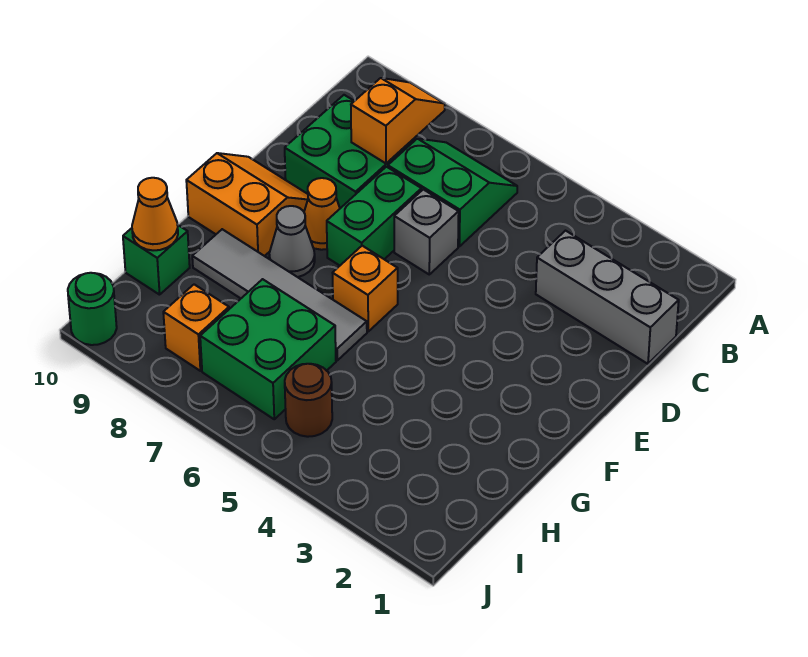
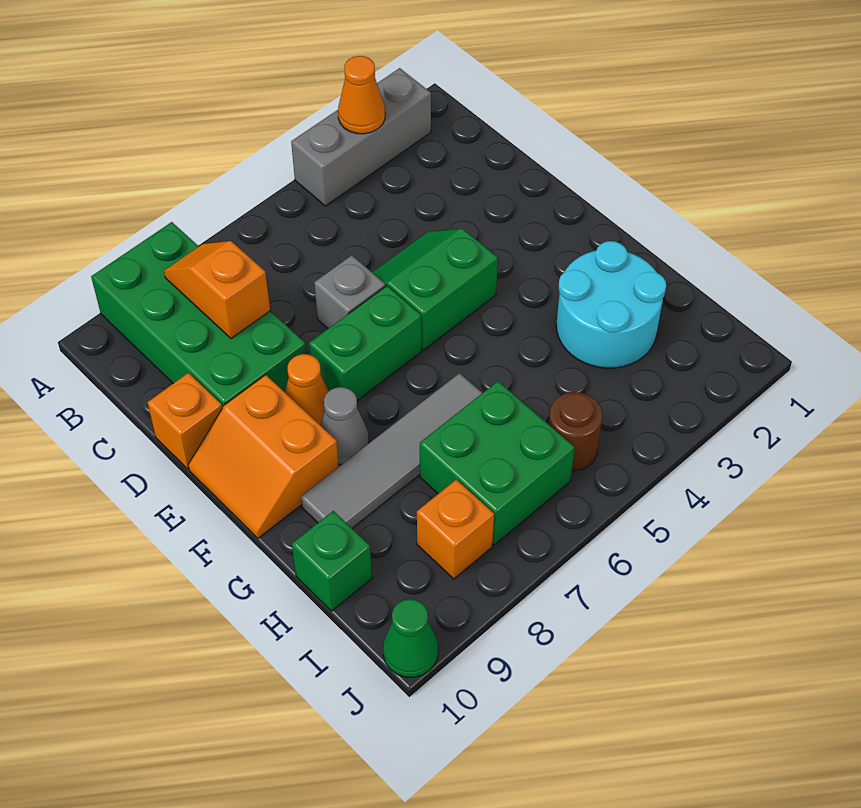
green 2x2 slope [388,139,517,246] -> green 2x2 slope moved to [372,229,498,350]
grey 1x3 brick [536,231,679,364] -> grey 1x3 brick moved to [291,68,431,206]
green 2x2 brick [285,95,415,208] -> green 2x4 brick [91,222,306,408]
green 1x2 brick [327,167,421,266] -> green 1x2 brick turned to [309,286,422,401]
orange 2x2 slope [186,153,308,256] -> orange 2x2 slope turned to [188,375,339,538]
orange 1x1 brick [333,246,398,331] -> orange 1x1 brick moved to [148,373,222,469]
none -> cyan 2x2 round brick [556,241,666,368]
orange 1x1 cone [132,178,178,250] -> orange 1x1 cone moved to [338,56,385,134]
green 1x1 round brick [68,273,117,345] -> green 1x1 cone [383,599,438,677]

